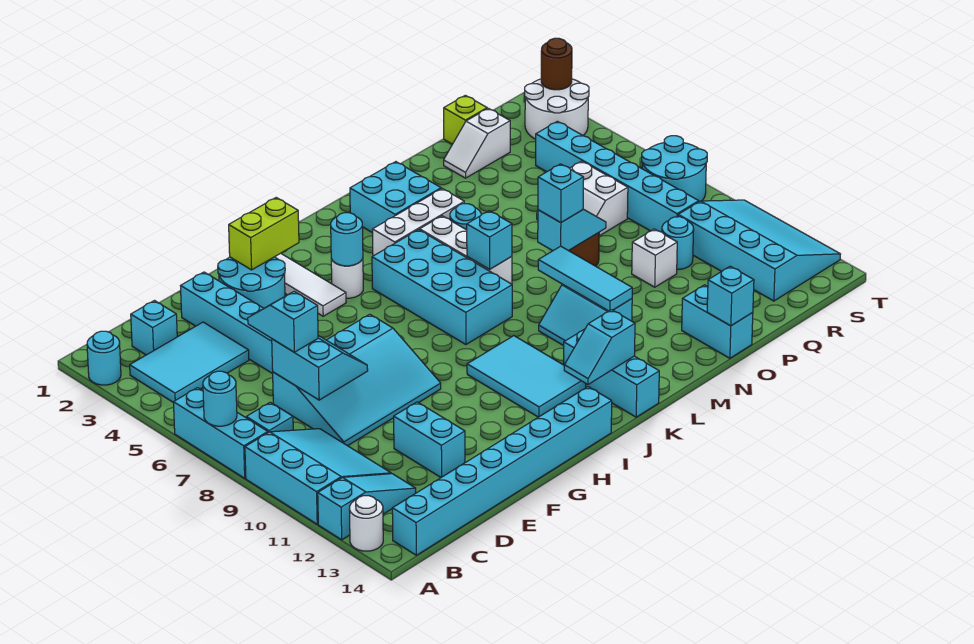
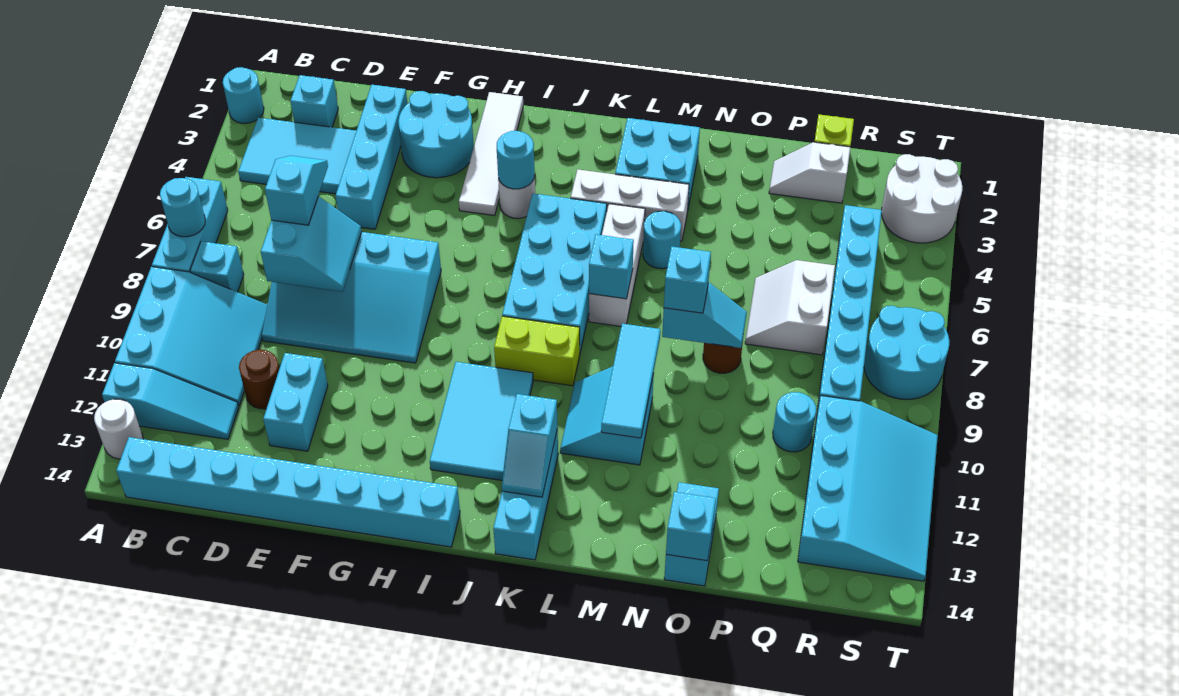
lime 1x2 brick [229,198,299,270] -> lime 1x2 brick moved to [494,316,580,386]
cyan 1x2 slope [564,310,635,384] -> cyan 1x2 slope turned to [502,394,558,497]
white 1x1 brick [632,229,677,287] -> none
brown 1x1 round brick [541,38,572,90] -> brown 1x1 round brick moved to [239,350,279,409]

